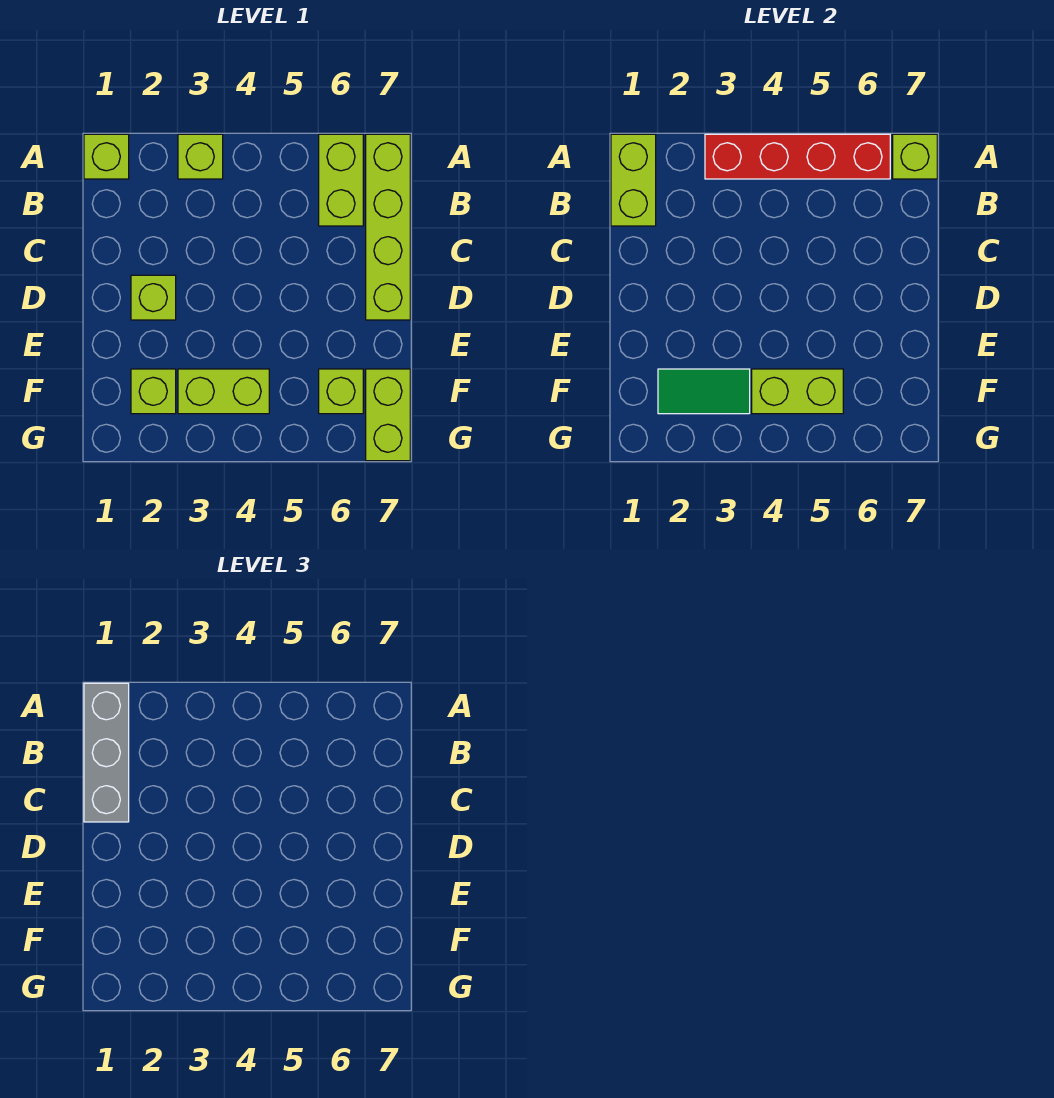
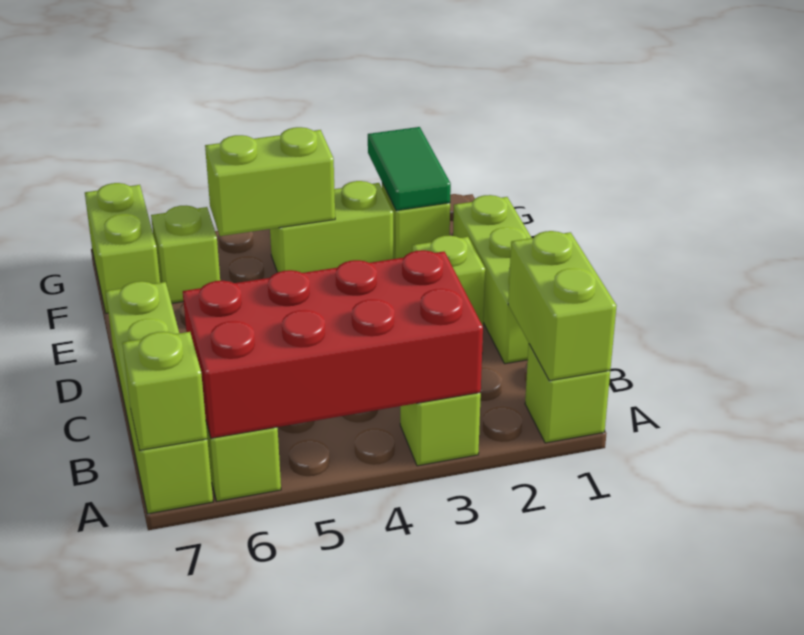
grey 1x3 brick [84,683,129,822] -> none
red 1x4 brick [705,134,890,179] -> red 2x4 brick [183,250,483,438]
none -> lime 1x3 brick [453,195,531,364]
green 1x2 tile [658,369,750,414] -> green 1x2 tile turned to [368,127,451,211]

